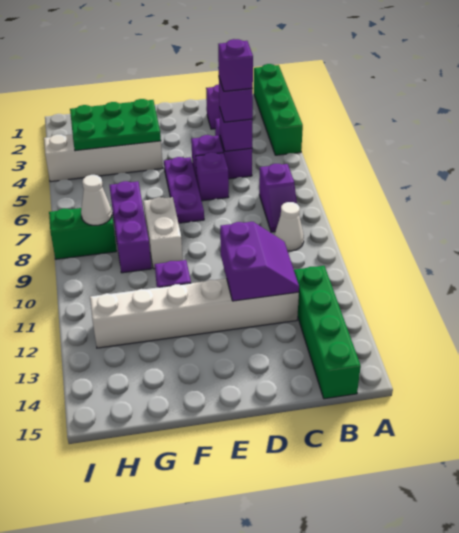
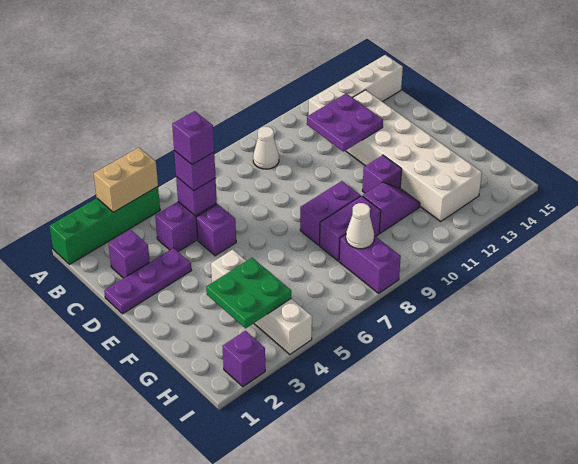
none -> tan 1x2 brick [94,148,158,212]
purple 1x2 slope [259,164,297,232] -> purple 1x2 slope moved to [363,182,420,233]
green 1x4 brick [294,266,361,399] -> white 1x4 brick [309,55,403,115]
purple 2x2 slope [220,222,299,301] -> purple 2x2 plate [307,93,383,152]
white 1x6 brick [90,278,299,348] -> white 2x6 brick [346,90,482,221]
purple 1x1 brick [196,152,229,201] -> purple 1x1 brick moved to [222,331,265,387]
purple 1x3 plate [164,157,204,223] -> purple 1x3 plate moved to [104,248,192,314]
green 2x3 plate [70,99,161,151] -> green 2x2 plate [206,258,291,328]
white 1x2 brick [143,197,183,269] -> purple 1x2 brick [300,181,361,245]
purple 1x3 brick [110,181,151,273] -> purple 1x2 brick [320,196,381,261]
green 1x2 brick [49,205,117,259] -> purple 1x2 brick [339,234,401,293]

